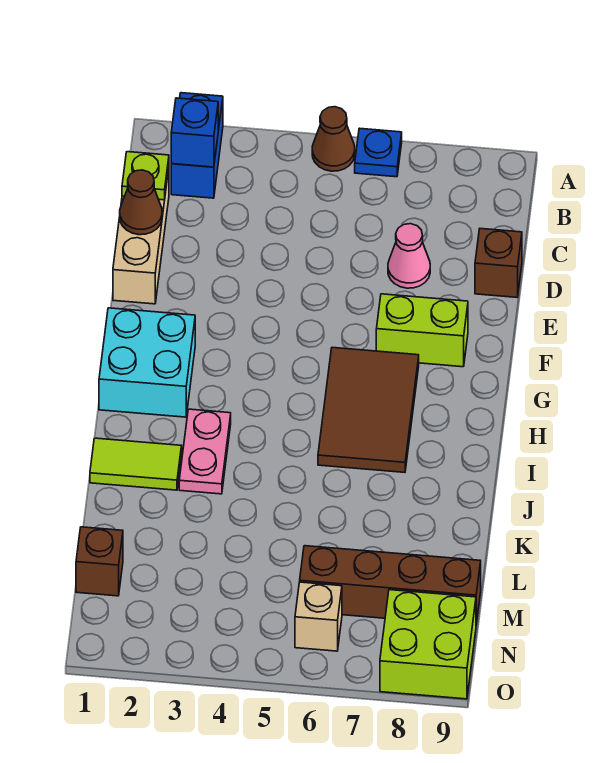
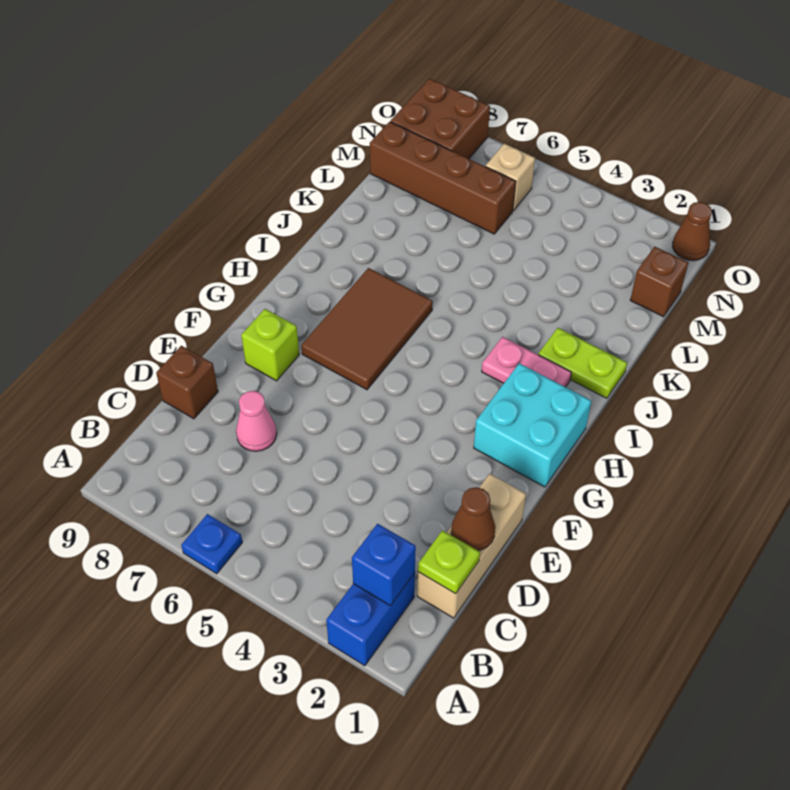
brown 1x1 cone [312,107,355,171] -> brown 1x1 cone moved to [673,202,712,261]
lime 1x2 brick [376,294,468,367] -> lime 1x1 brick [241,309,299,381]
pink 1x2 plate [179,409,231,494] -> pink 1x2 plate turned to [482,337,571,387]
lime 1x2 tile [90,438,182,490] -> lime 1x2 plate [538,328,627,398]
lime 2x2 brick [380,590,476,699] -> brown 2x2 brick [391,79,490,159]

